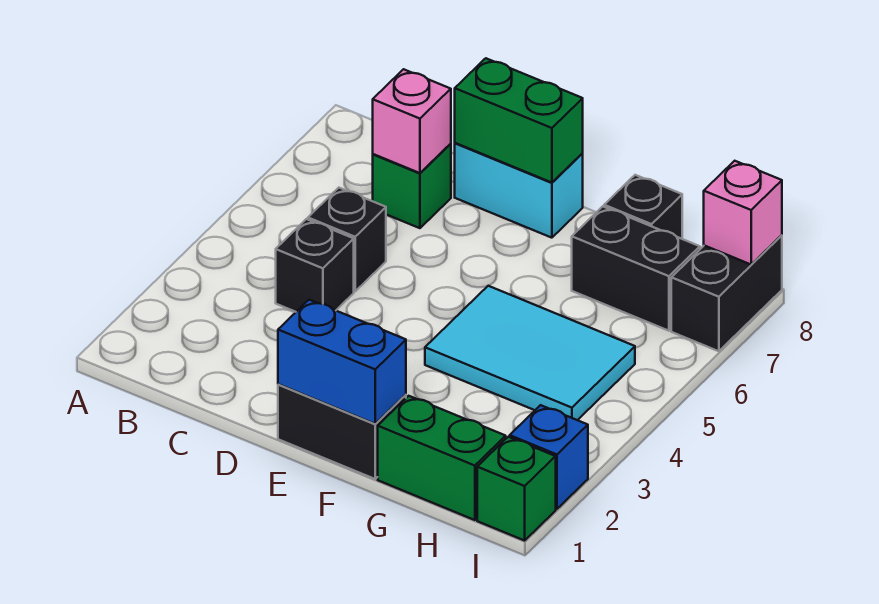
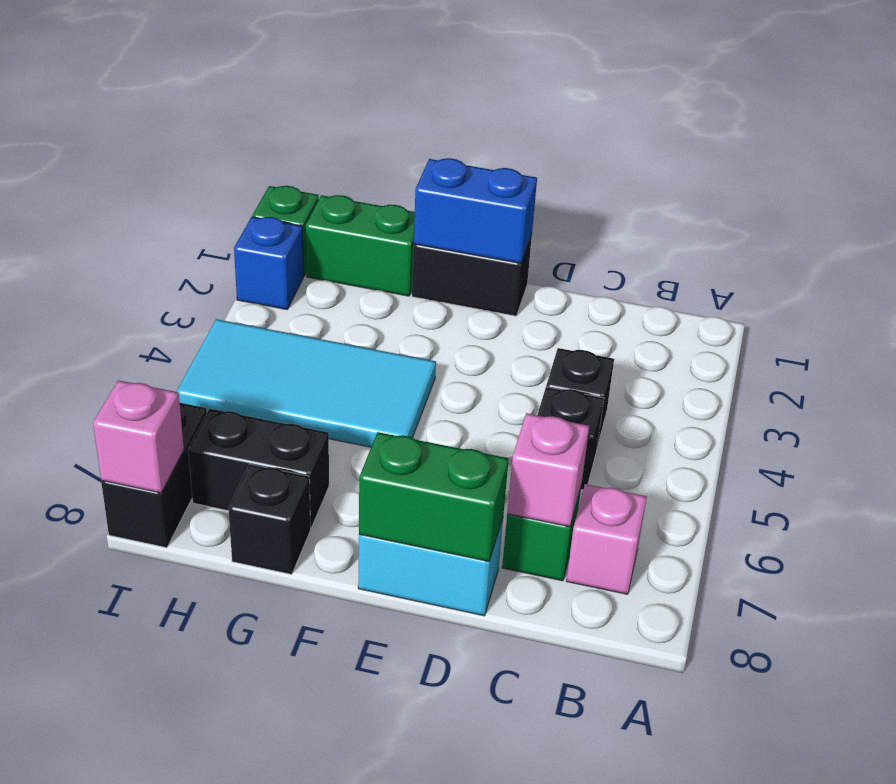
none -> pink 1x1 brick [566,484,647,594]
cyan 2x3 tile [425,286,635,420] -> cyan 2x4 tile [176,319,436,447]

